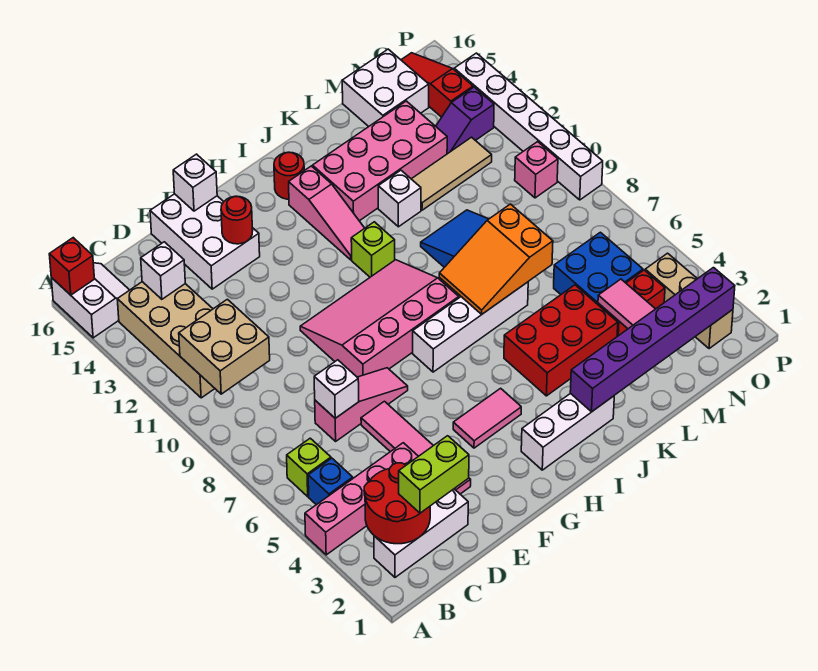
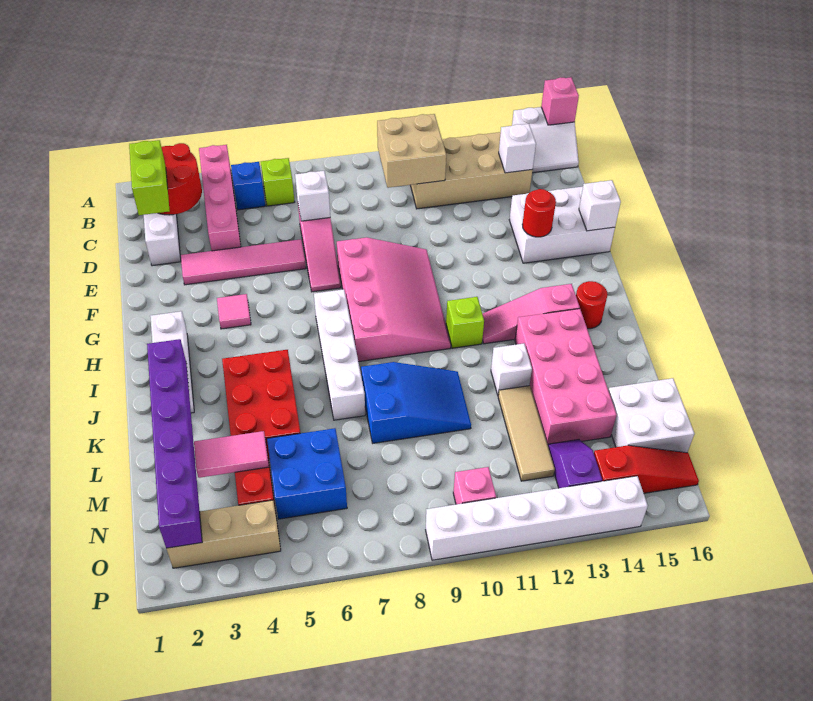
red 1x1 brick [49,238,95,295] -> pink 1x1 brick [541,77,579,125]
pink 1x2 tile [453,388,521,448] -> pink 1x1 tile [217,294,251,329]
orange 2x3 slope [439,204,553,314] -> none

